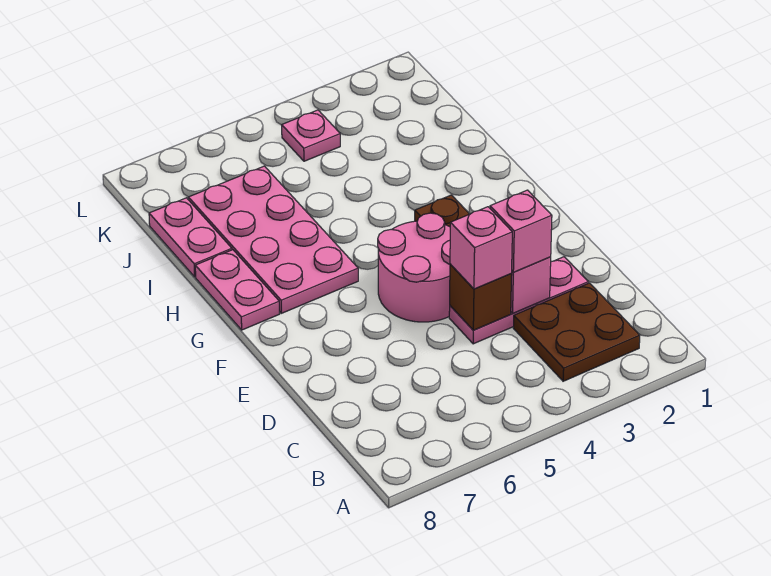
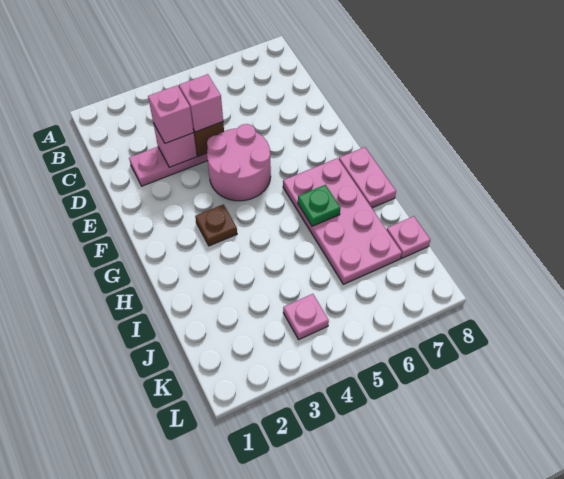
brown 2x2 plate [513,283,640,381] -> none
none -> green 1x1 plate [298,185,340,226]
pink 1x2 plate [149,198,232,277] -> pink 1x1 plate [387,216,430,258]

